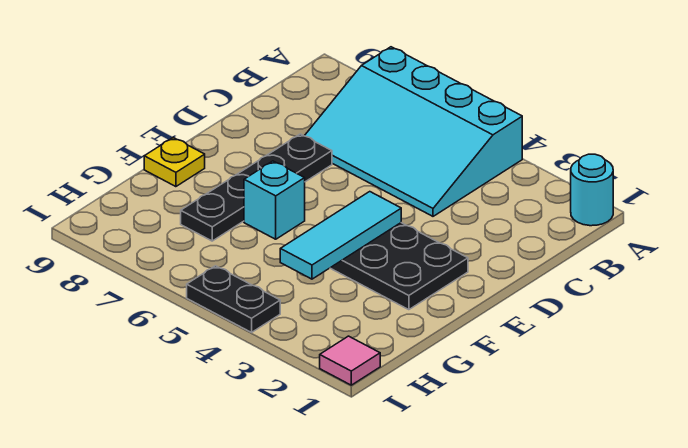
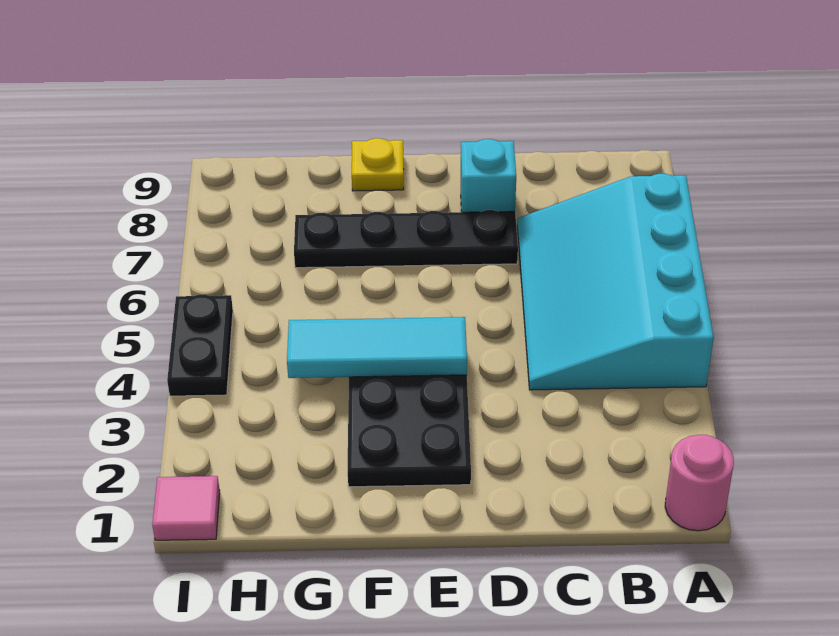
cyan 1x1 round brick [571,154,613,226] -> pink 1x1 round brick [665,435,734,531]
cyan 1x1 brick [244,161,305,239] -> cyan 1x1 brick moved to [461,139,516,212]

